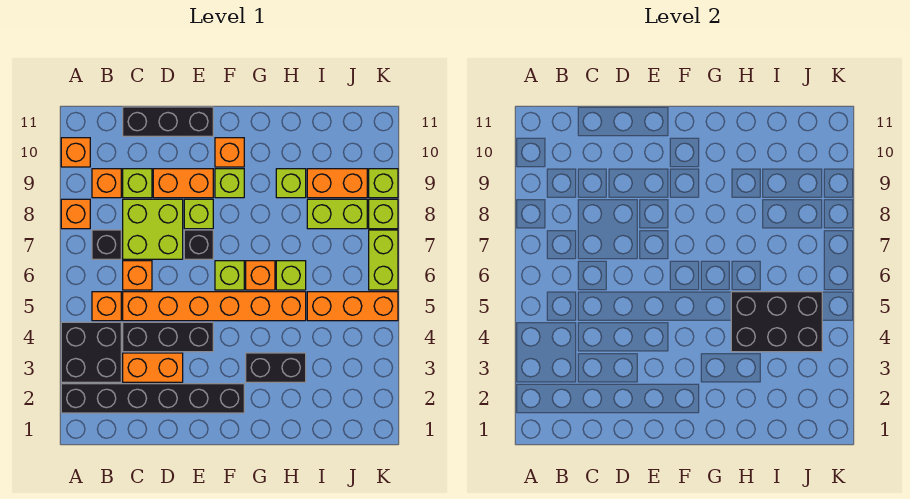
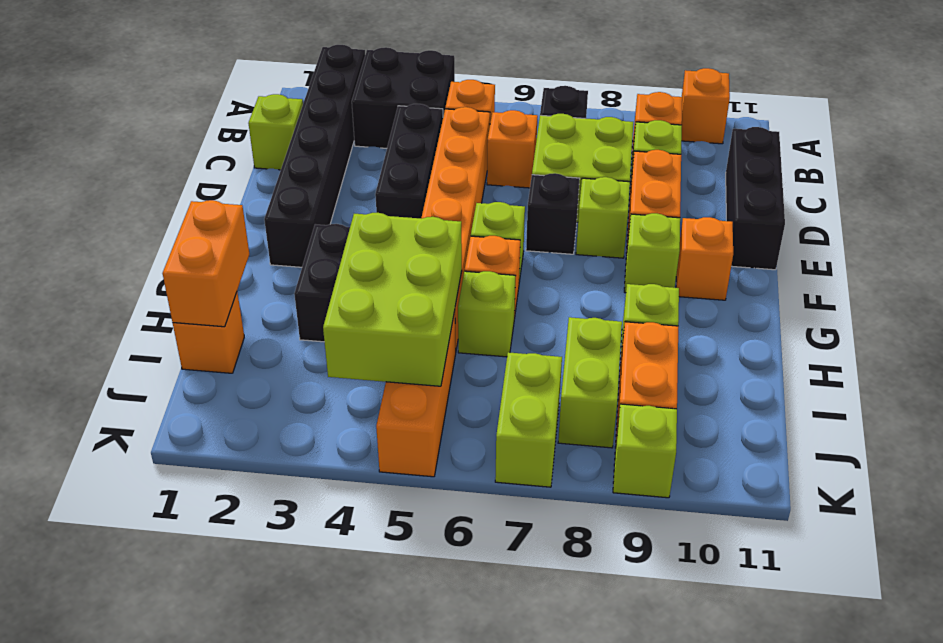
orange 1x1 brick [61,199,90,229] -> orange 1x1 brick moved to [173,292,244,373]
orange 1x2 brick [123,353,183,382] -> orange 1x2 brick moved to [162,200,249,327]
black 2x3 brick [731,292,822,352] -> lime 2x3 brick [323,213,462,386]
lime 1x2 brick [369,230,398,290] -> lime 1x2 brick turned to [495,352,562,487]
lime 1x1 brick [369,199,398,229] -> lime 1x1 brick moved to [248,94,303,170]

